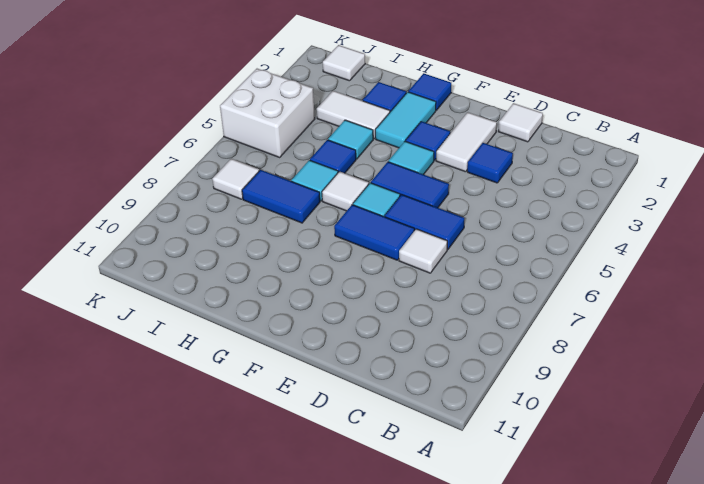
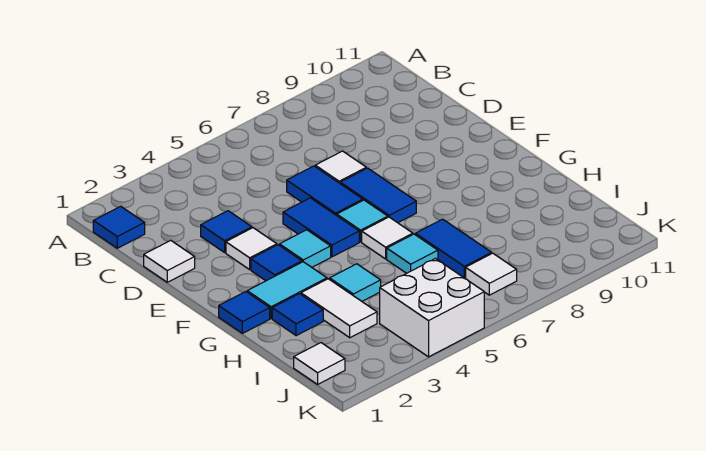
white 1x2 tile [436,112,497,172] -> white 1x1 tile [226,228,277,269]
blue 1x1 tile [310,140,356,173] -> blue 1x1 tile moved to [93,206,145,248]

